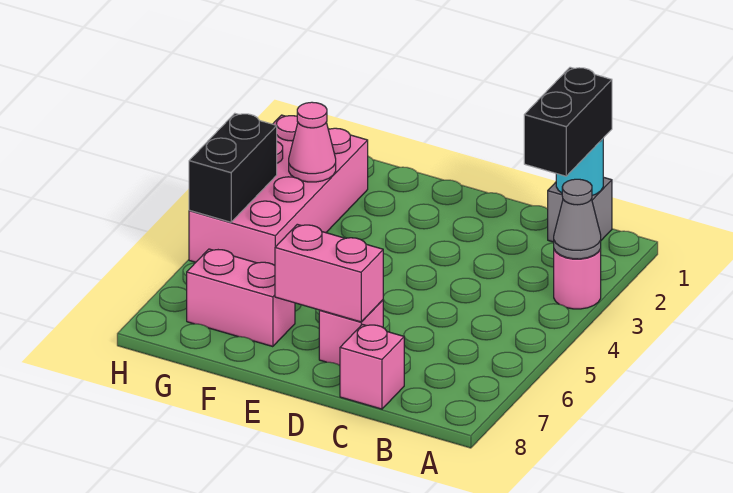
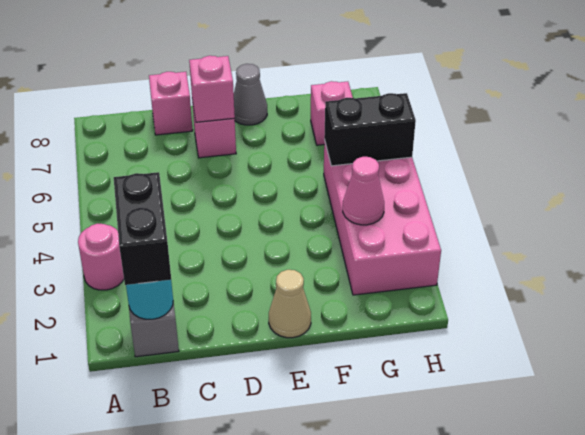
grey 1x1 cone [554,179,601,259] -> grey 1x1 cone moved to [234,64,267,125]
pink 1x2 brick [275,224,383,322] -> pink 1x1 brick [189,56,235,122]
none -> tan 1x1 cone [269,270,311,338]
pink 1x2 brick [187,249,295,347] -> pink 1x1 brick [311,81,353,145]
black 1x2 brick [189,114,277,222] -> black 1x2 brick turned to [324,93,416,166]

